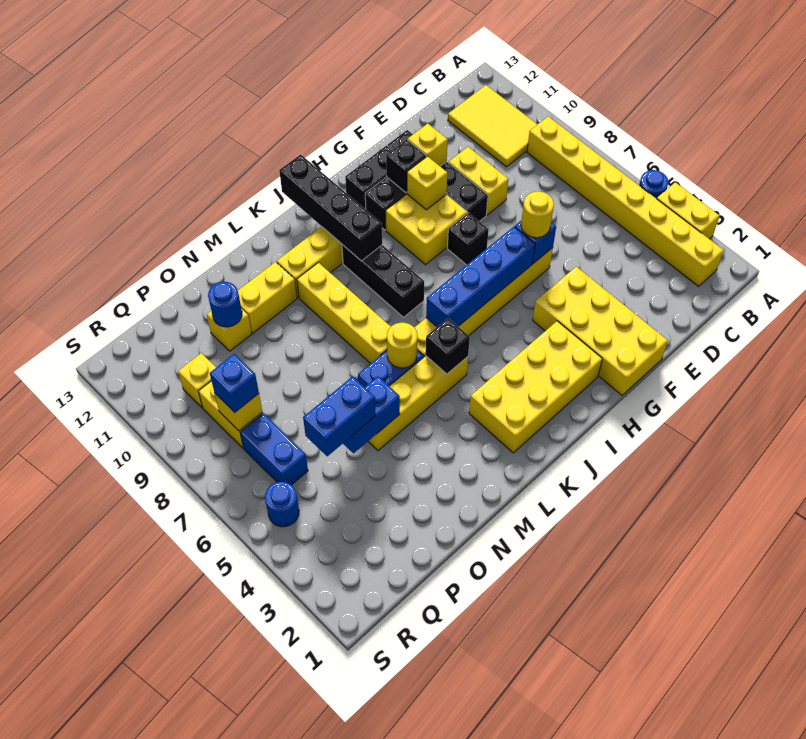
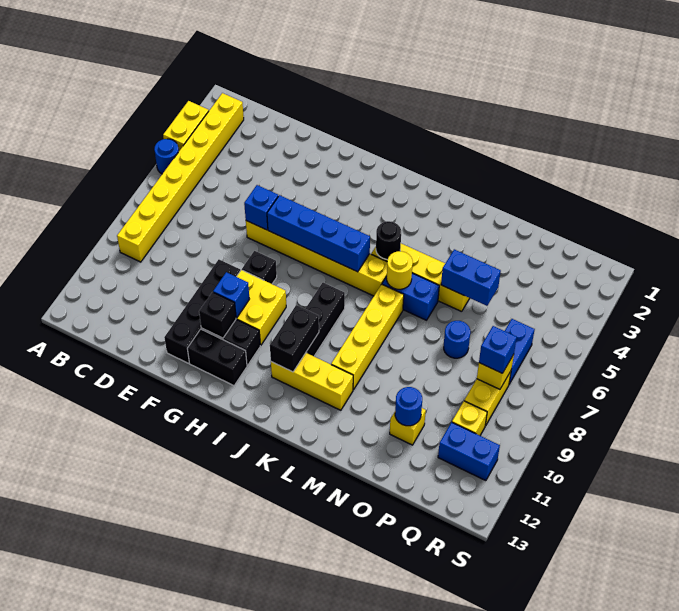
yellow 2x3 tile [448,85,538,167] -> none
yellow 1x2 brick [449,147,509,215] -> none
yellow 2x4 brick [533,267,668,395] -> none
yellow 1x1 round brick [521,192,554,238] -> none
yellow 1x1 brick [408,124,448,166] -> none
yellow 1x1 brick [407,156,447,210] -> blue 1x1 brick [213,272,249,318]
yellow 2x4 brick [469,321,602,453] -> none
black 1x4 brick [279,154,382,261] -> black 1x2 brick [270,305,319,372]
black 1x1 brick [426,318,470,374] -> black 1x1 round brick [376,221,401,259]
yellow 1x2 brick [238,262,297,333] -> none
blue 1x2 brick [303,376,376,456] -> blue 1x2 brick moved to [438,422,500,481]
blue 1x1 round brick [265,482,299,527] -> blue 1x1 round brick moved to [444,321,470,358]

